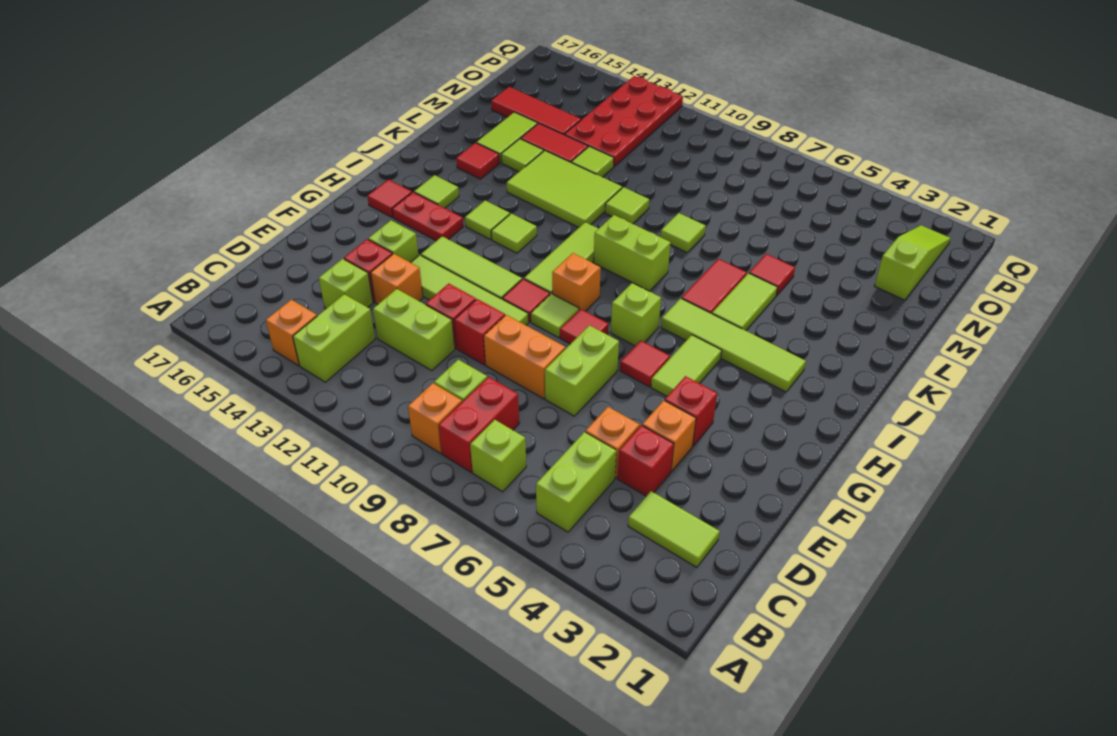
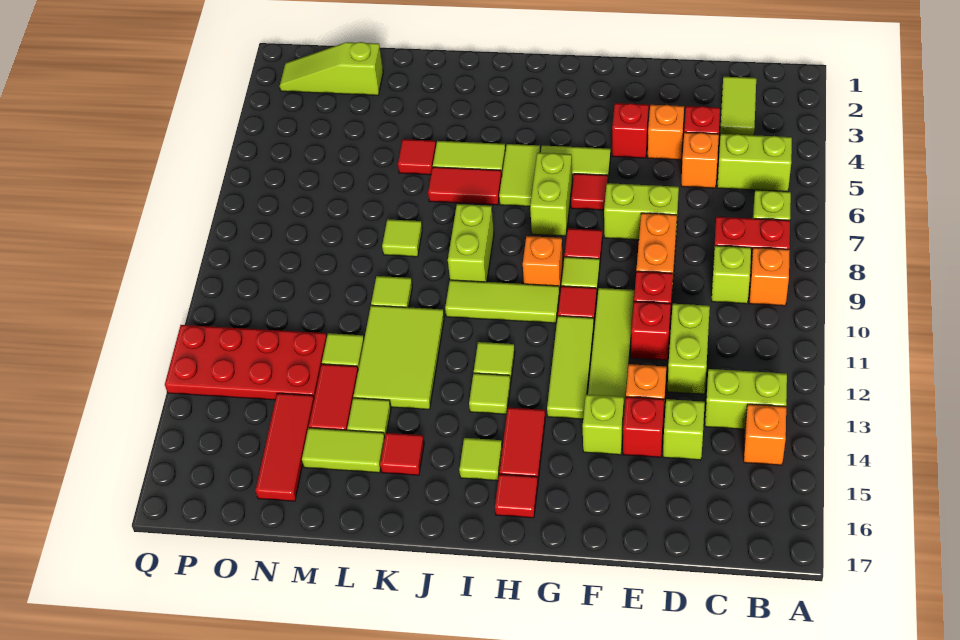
lime 1x1 brick [611,283,661,346] -> lime 1x2 brick [530,152,572,236]
red 1x2 plate [392,192,463,241] -> red 1x2 tile [499,408,545,480]
lime 1x4 tile [661,298,806,392] -> lime 1x2 tile [499,144,540,206]

